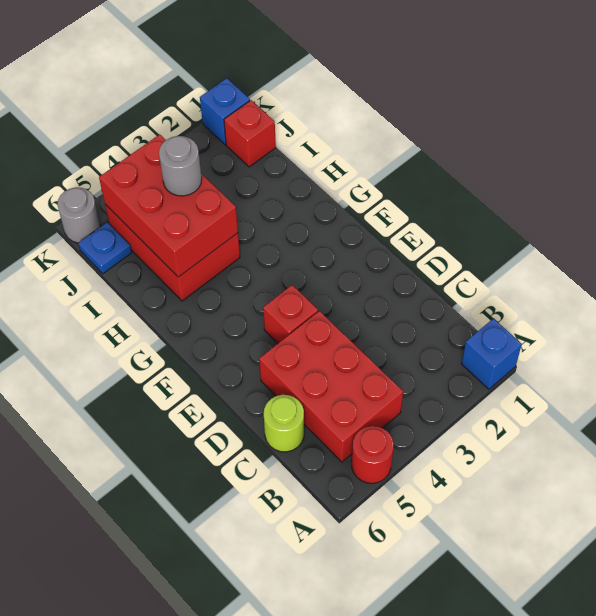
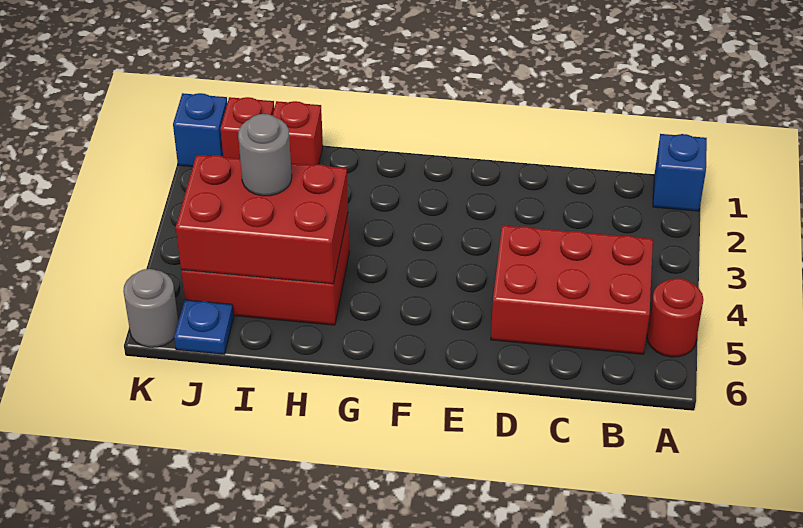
lime 1x1 round brick [264,395,304,452] -> none
red 1x1 brick [263,285,318,343] -> red 1x1 brick moved to [273,101,323,165]

